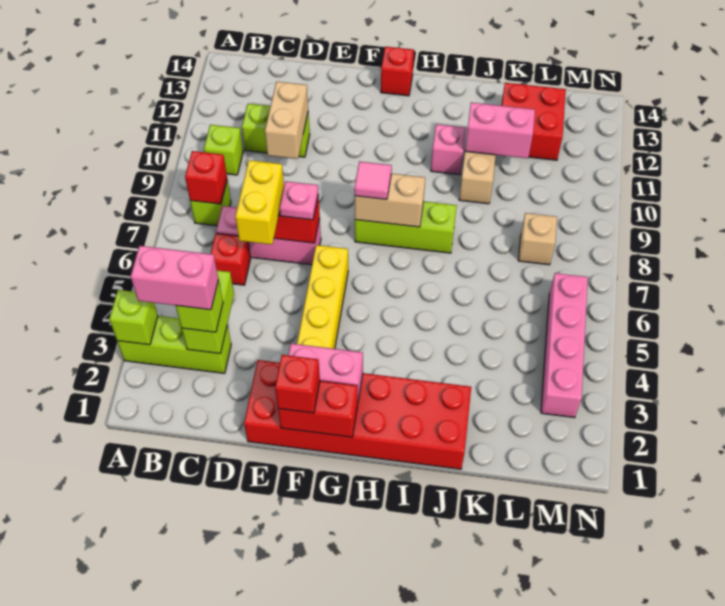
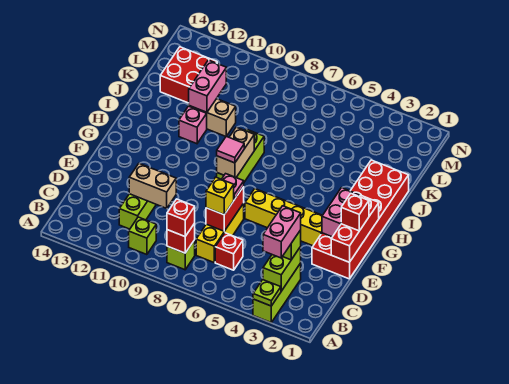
lime 1x1 brick [109,290,158,345] -> lime 1x1 plate [253,280,281,306]
lime 1x2 brick [182,270,234,354] -> lime 1x2 brick turned to [263,247,301,291]
pink 1x3 brick [216,206,321,265] -> yellow 1x3 brick [196,203,244,262]
yellow 1x2 brick [235,160,284,245] -> yellow 1x1 brick [206,177,234,215]
red 1x2 brick [278,381,358,437] -> red 1x3 brick [331,195,379,262]
red 1x1 brick [381,47,414,96] -> red 1x1 brick moved to [167,199,195,237]
tan 1x1 brick [518,213,557,265] -> none
pink 1x4 brick [541,273,588,418] -> none

